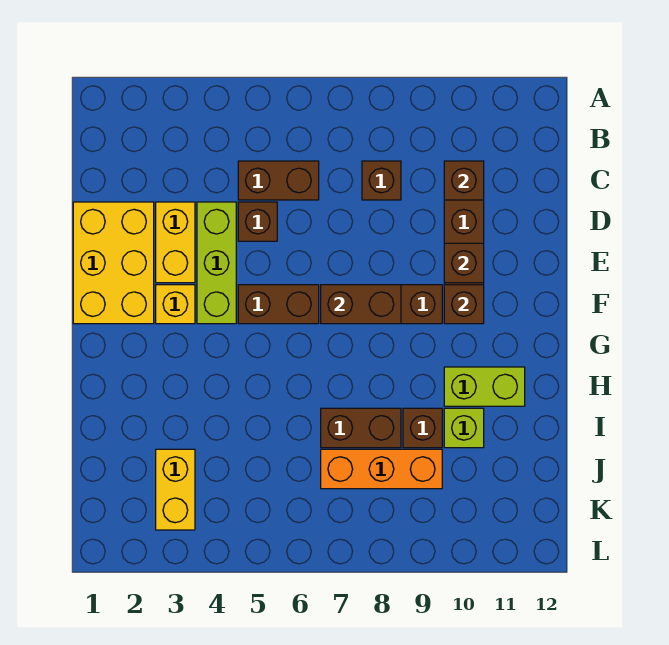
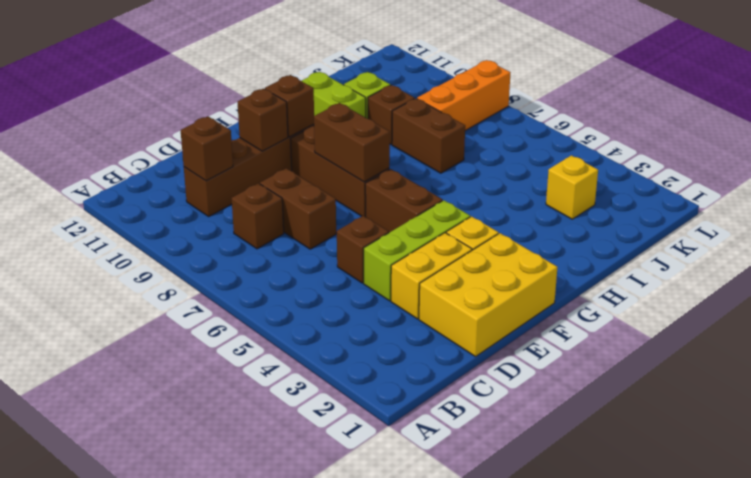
brown 1x2 brick [238,161,319,200] -> brown 1x2 brick moved to [260,168,336,249]
yellow 1x2 brick [156,449,195,530] -> yellow 1x1 brick [546,155,598,219]
orange 1x3 brick [321,449,442,489] -> orange 1x3 brick turned to [417,60,511,131]

